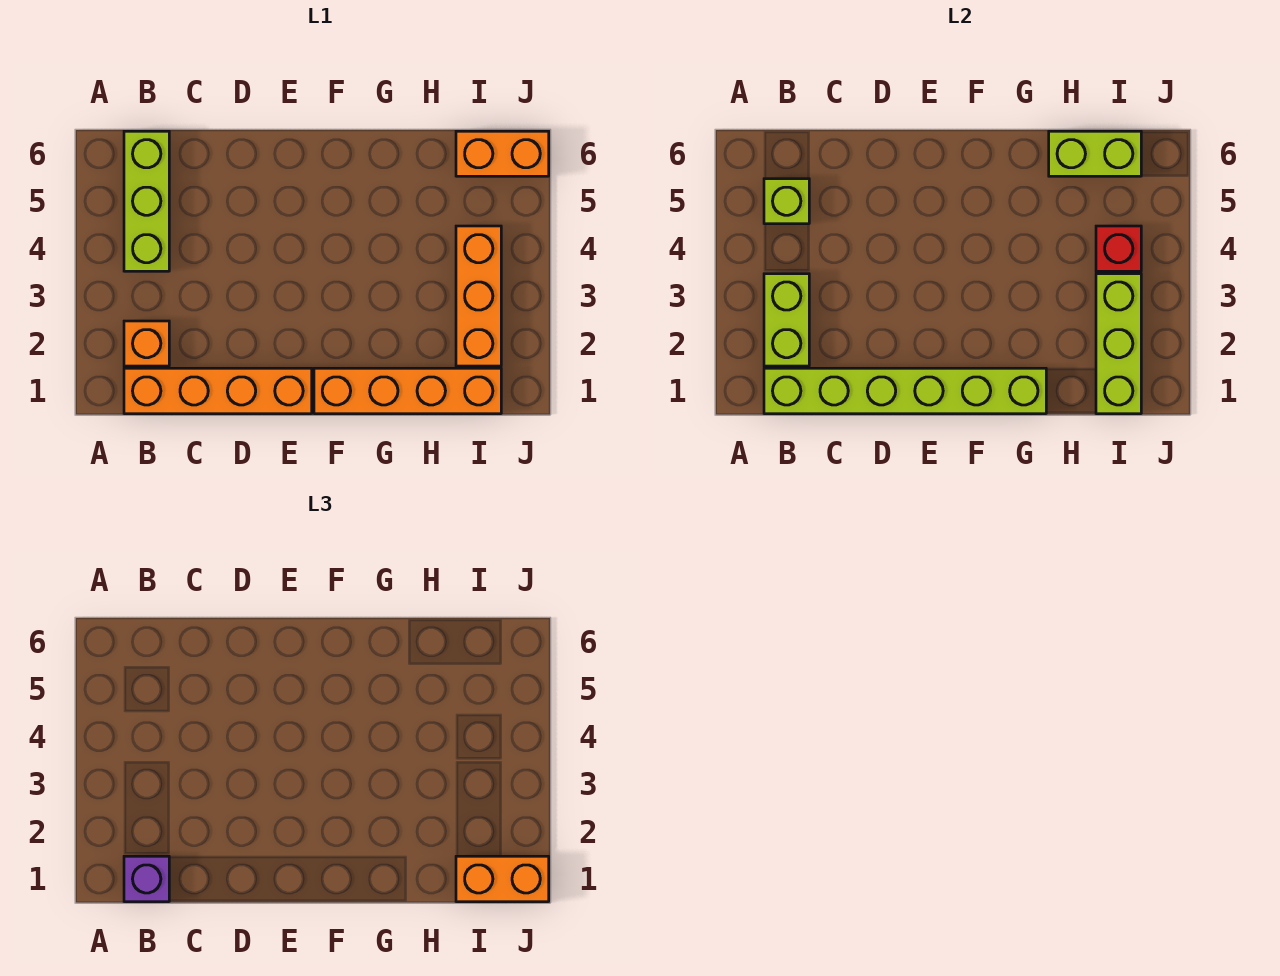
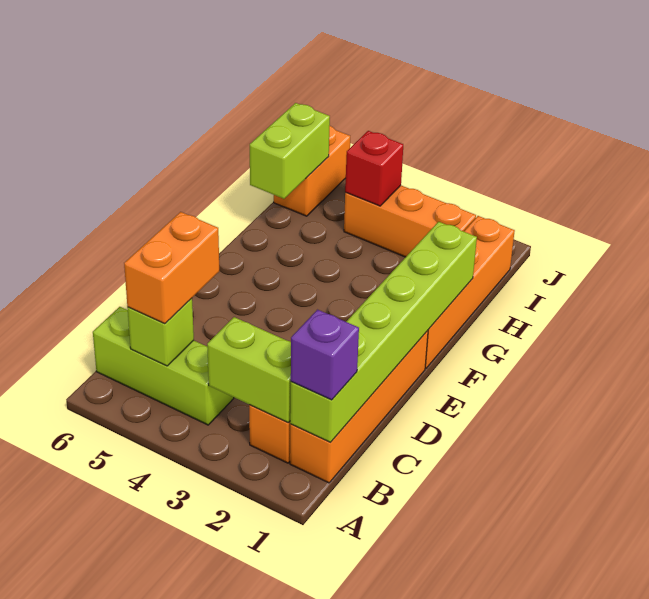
lime 1x3 brick [1096,274,1141,414] -> none
orange 1x2 brick [456,856,549,902] -> orange 1x2 brick moved to [124,212,219,324]

